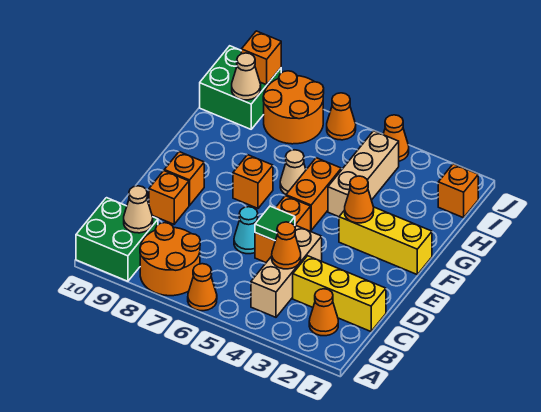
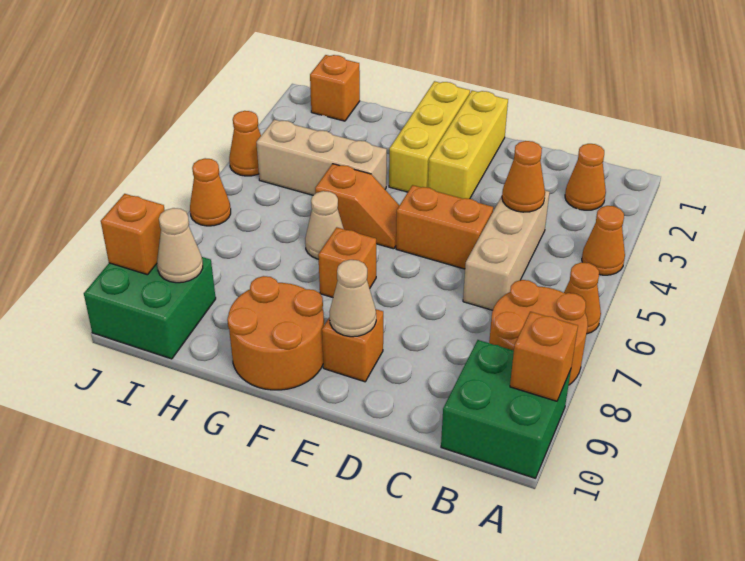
tan 1x3 brick [251,226,322,317] -> tan 1x3 brick turned to [463,191,550,310]
tan 1x1 cone [124,186,153,233] -> tan 1x1 cone moved to [329,260,376,337]
yellow 1x3 brick [293,256,386,331] -> yellow 1x3 brick moved to [428,91,508,199]
green 1x1 tile [255,206,295,241] -> none
cyan 1x1 cone [234,207,258,254] -> none
orange 1x1 brick [149,171,189,224] -> orange 1x1 brick moved to [510,312,578,401]
orange 1x1 cone [345,176,374,223] -> orange 1x1 cone moved to [582,206,625,275]
orange 1x2 brick [286,158,341,230] -> orange 1x2 slope [315,164,400,249]
orange 2x2 round brick [263,71,324,144] -> orange 2x2 round brick moved to [227,276,324,390]

